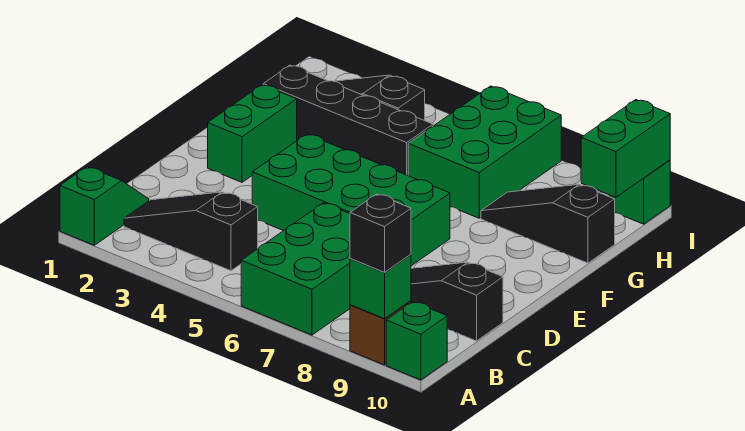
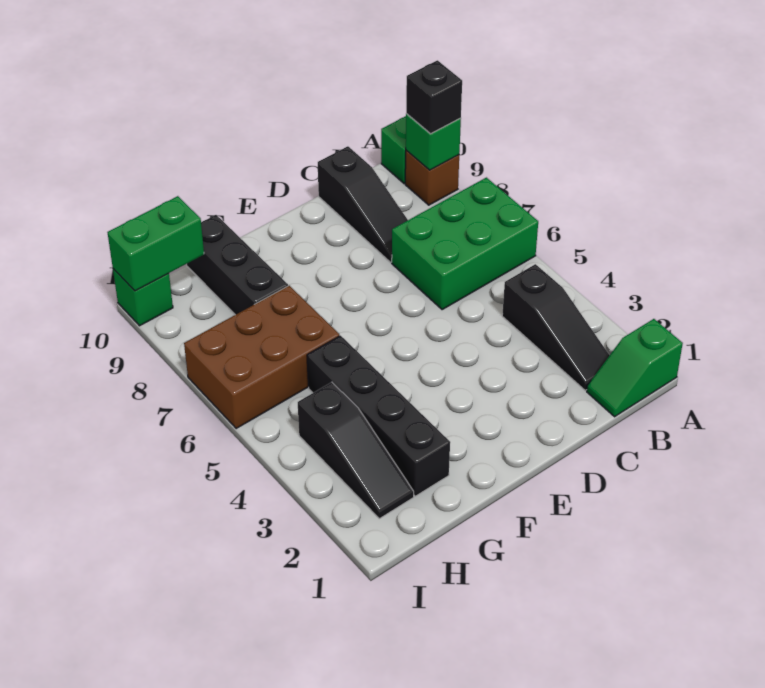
green 2x4 brick [252,134,450,266] -> none
green 1x2 brick [208,85,297,182] -> none
green 2x3 brick [408,86,561,218] -> brown 2x3 brick [184,286,340,428]
black 1x3 slope [481,184,615,263] -> black 1x3 brick [187,215,288,315]

